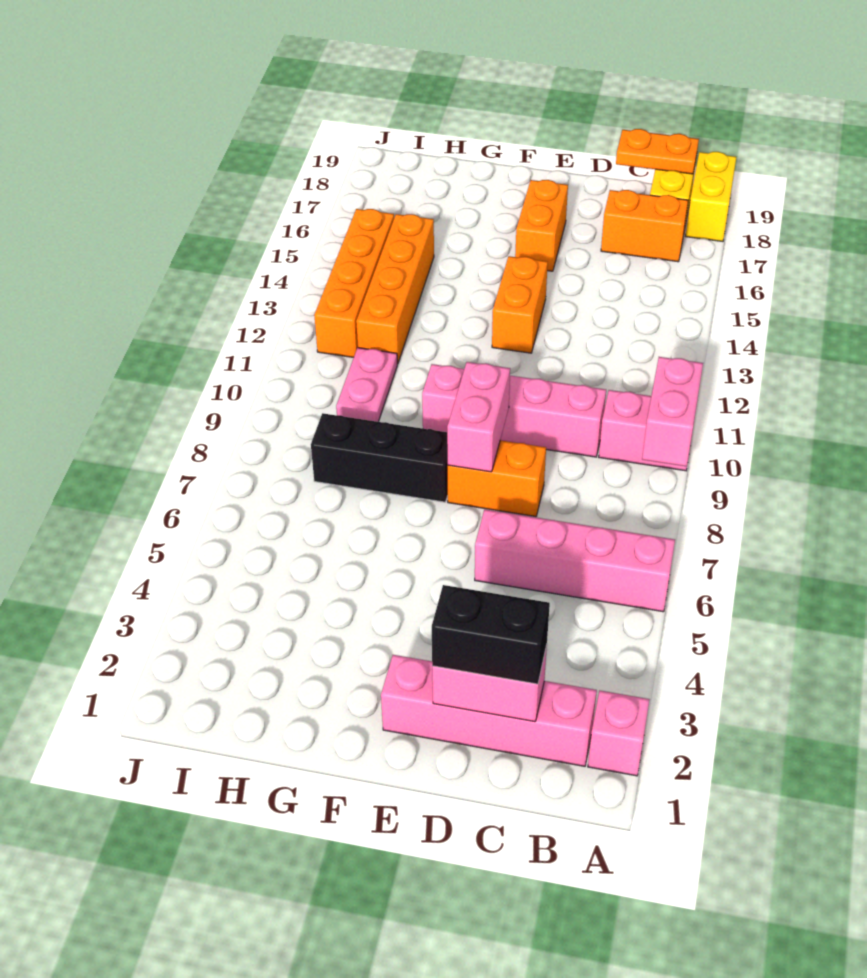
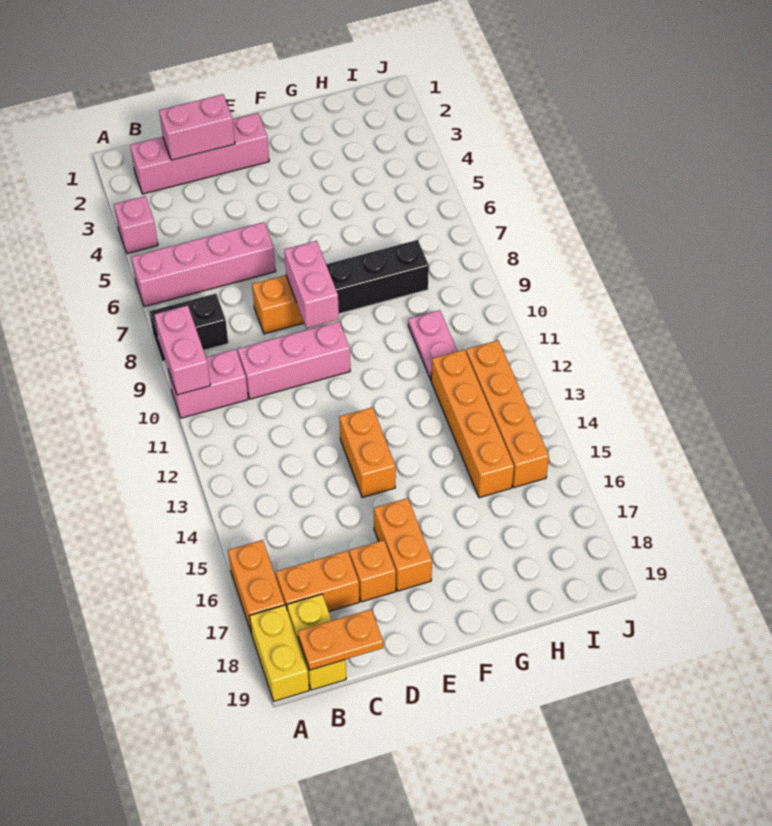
pink 1x1 brick [588,691,650,776] -> pink 1x1 brick moved to [114,196,158,254]
none -> orange 1x2 brick [228,540,285,634]
black 1x2 brick [432,585,550,684] -> black 1x2 brick moved to [149,294,228,361]
pink 1x4 brick [422,364,606,457] -> pink 1x3 brick [238,321,350,399]
none -> orange 1x1 brick [349,540,396,602]

